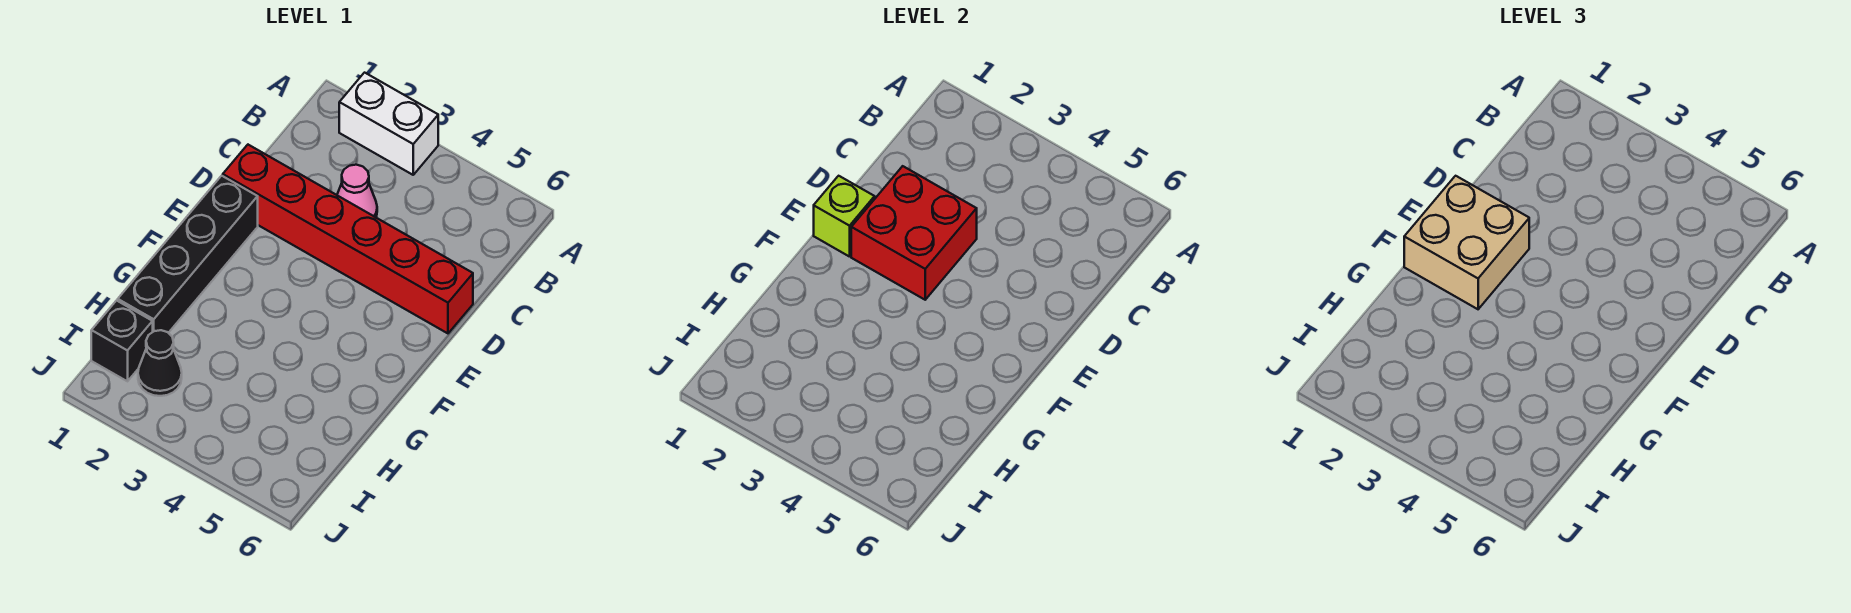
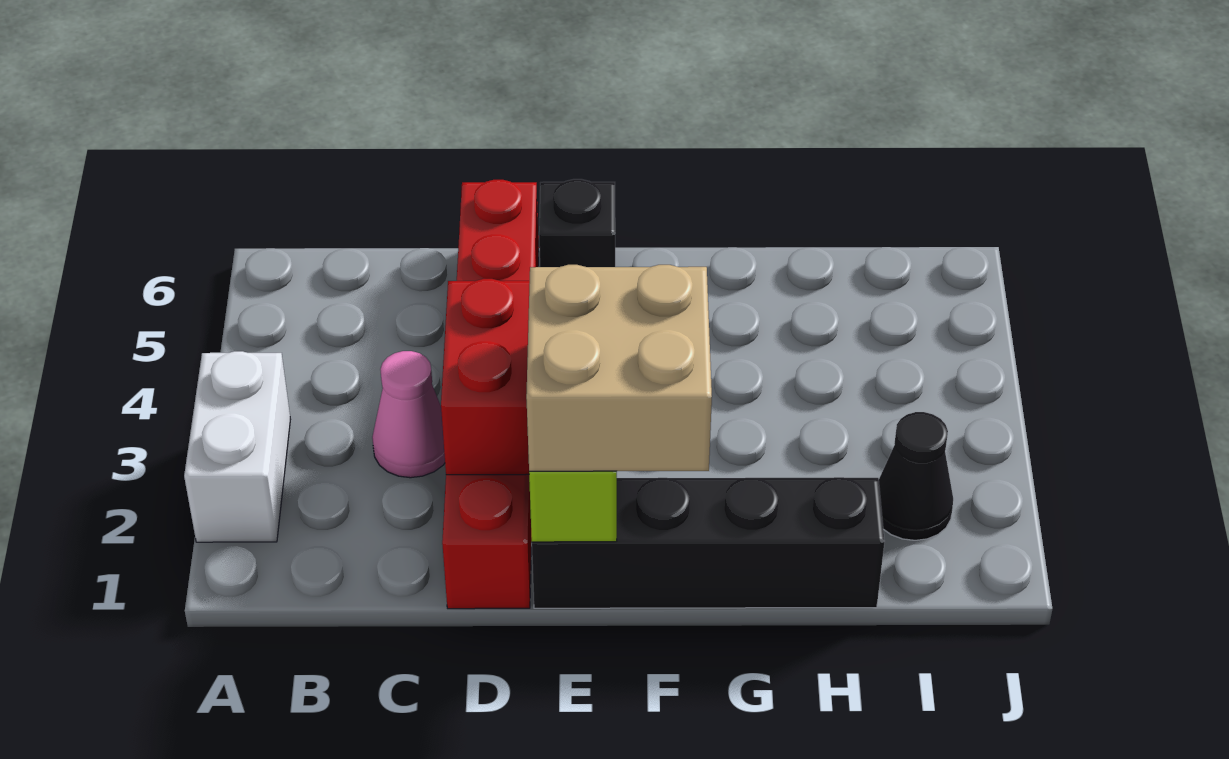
black 1x1 brick [91,301,153,381] -> black 1x1 brick moved to [539,179,615,267]

